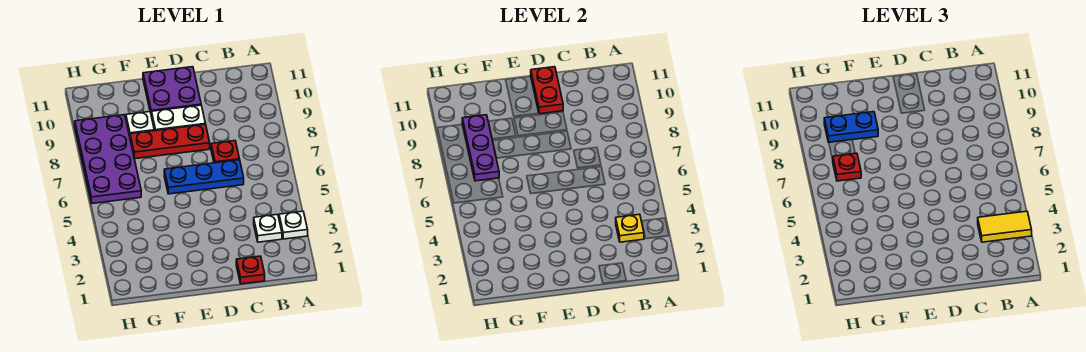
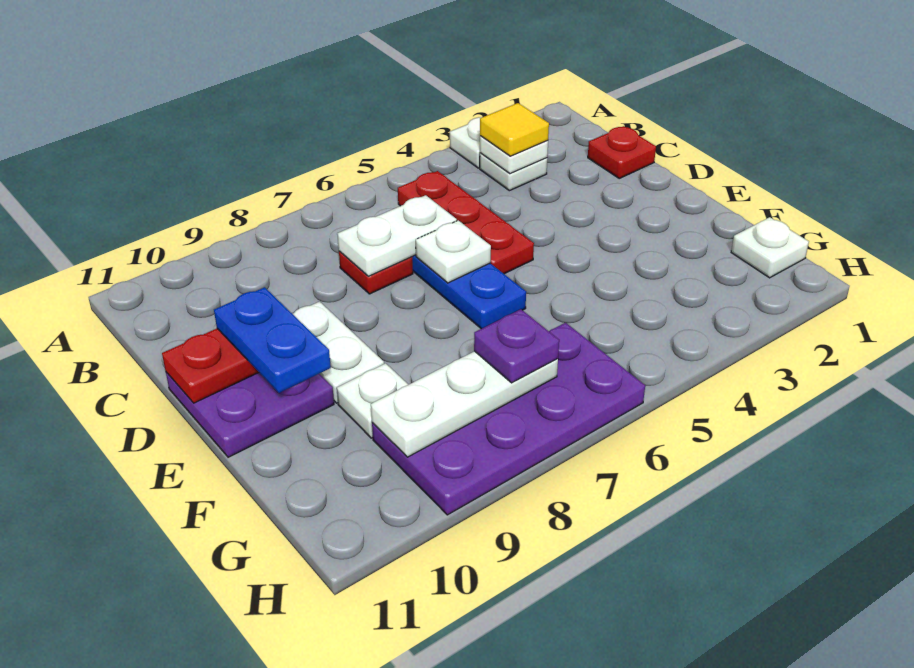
yellow 1x2 tile [978,211,1032,242] -> yellow 1x1 tile [480,103,549,156]
yellow 1x1 plate [616,214,644,242] -> white 1x1 plate [480,136,548,174]
none -> white 1x2 plate [337,195,457,276]
none -> white 1x1 plate [416,220,491,283]
red 1x3 plate [130,124,210,159] -> red 1x3 plate moved to [398,171,534,274]
blue 1x2 plate [824,112,878,142] -> blue 1x2 plate moved to [214,287,331,393]
none -> white 1x1 plate [731,217,809,278]
purple 1x3 plate [462,115,499,181] -> white 1x3 plate [371,351,558,457]
red 1x1 plate [833,153,861,181] -> purple 1x1 plate [474,309,559,383]

